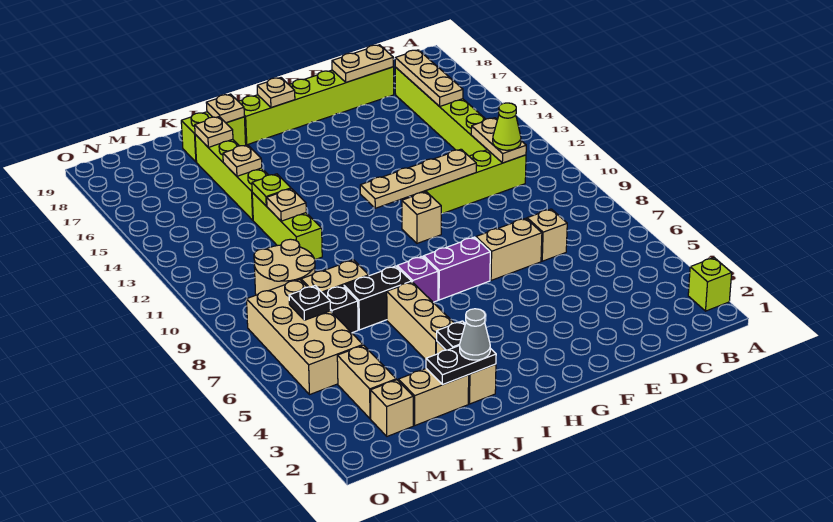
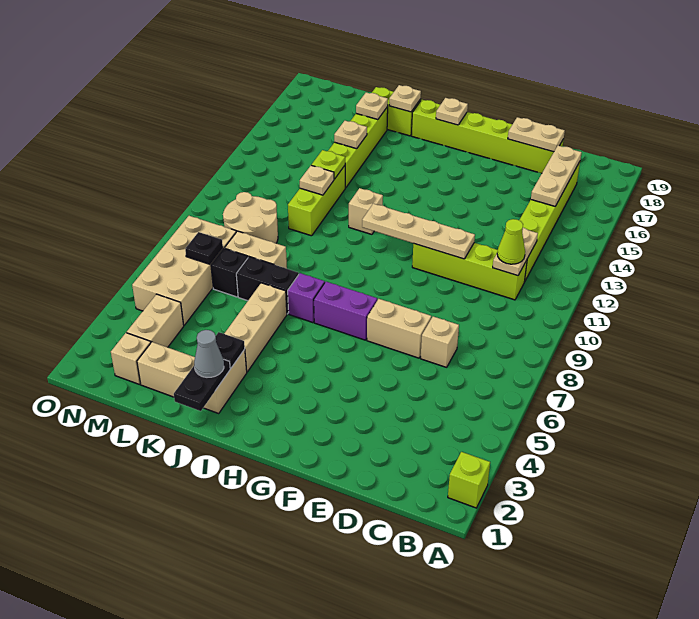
tan 1x1 brick [402,192,441,243] -> tan 1x1 brick moved to [349,188,383,234]
black 1x2 plate [426,346,496,385] -> black 1x2 plate turned to [174,360,230,411]

